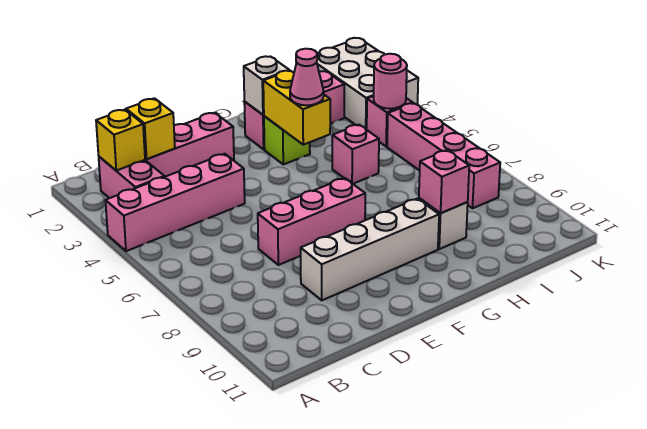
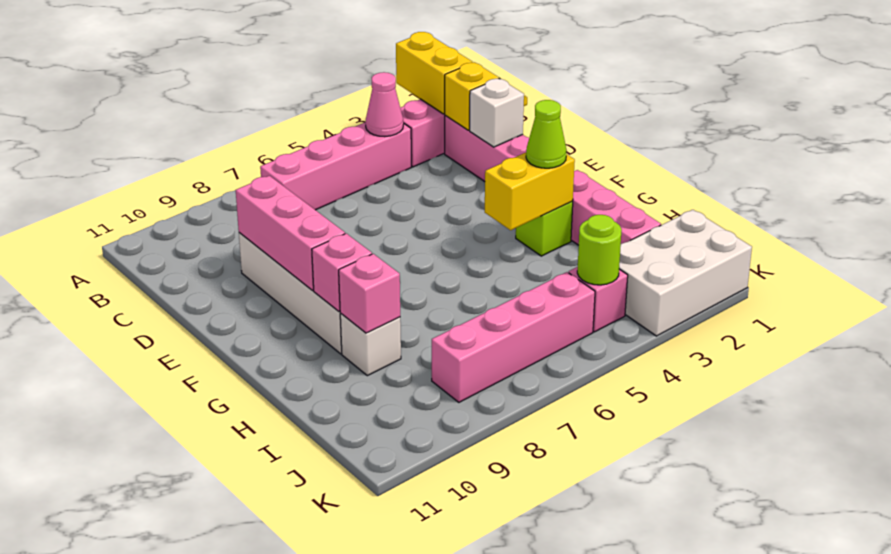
pink 1x4 brick [105,154,245,251] -> pink 1x4 brick turned to [260,122,411,210]
yellow 1x1 brick [96,110,145,171] -> yellow 1x2 brick [396,32,473,114]
pink 1x3 brick [258,178,365,265] -> pink 1x3 brick moved to [236,176,345,291]
white 1x1 brick [244,56,289,115] -> white 1x1 brick moved to [470,79,524,147]
none -> lime 1x1 cone [526,100,567,168]
pink 1x1 cone [290,49,324,105] -> pink 1x1 cone moved to [366,72,403,137]
pink 1x1 brick [332,125,379,184] -> pink 1x1 brick moved to [312,233,372,311]
pink 1x1 round brick [374,54,407,109] -> lime 1x1 round brick [577,215,622,285]

